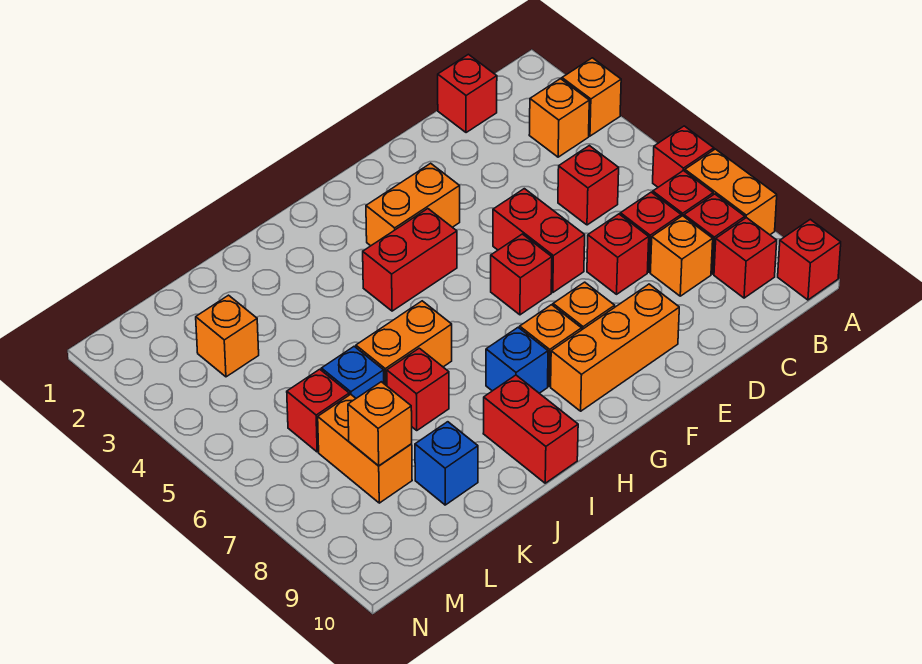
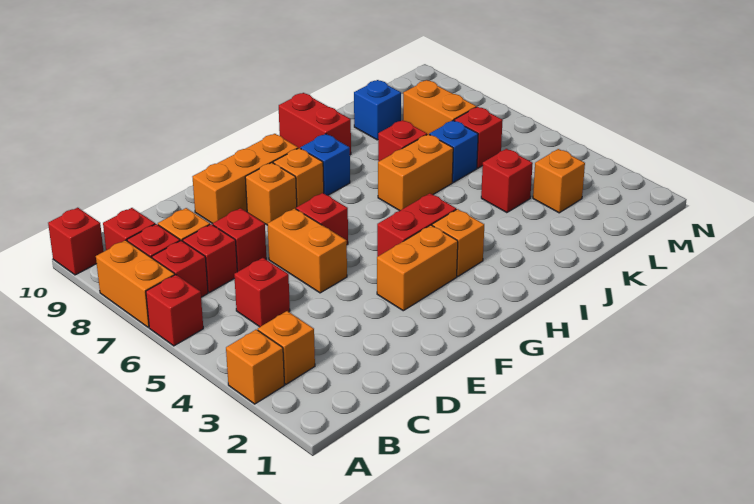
red 1x1 brick [438,54,497,133] -> red 1x1 brick moved to [481,149,533,213]
red 1x2 brick [493,189,585,292] -> orange 1x2 brick [267,208,347,293]
orange 1x1 brick [348,382,412,466] -> orange 1x1 brick moved to [432,209,484,277]

